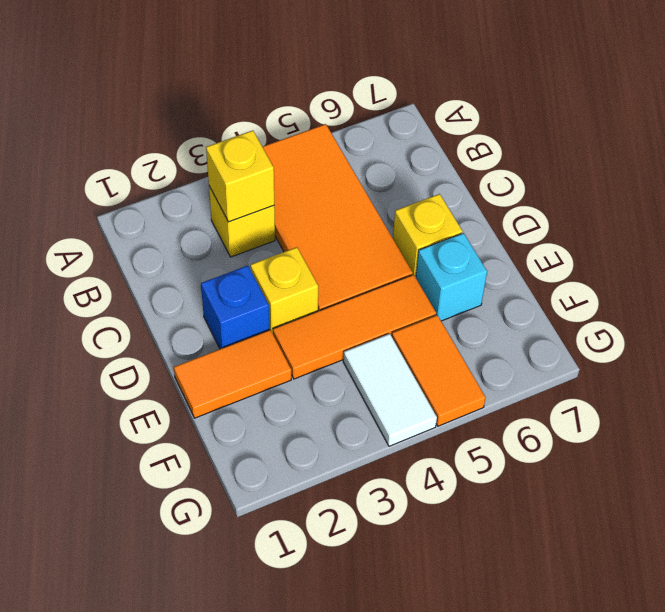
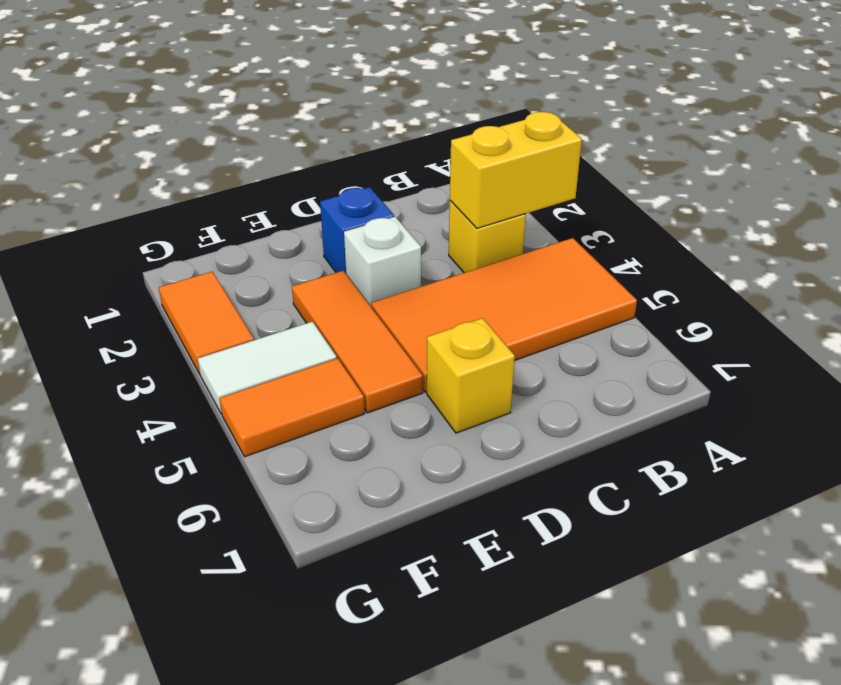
yellow 1x1 brick [206,130,274,222] -> yellow 1x2 brick [450,112,582,228]
yellow 1x1 brick [251,247,318,333] -> white 1x1 brick [344,217,421,306]
orange 1x2 tile [174,330,291,418] -> orange 1x2 tile moved to [159,272,254,374]
cyan 1x1 brick [416,233,487,321] -> none

